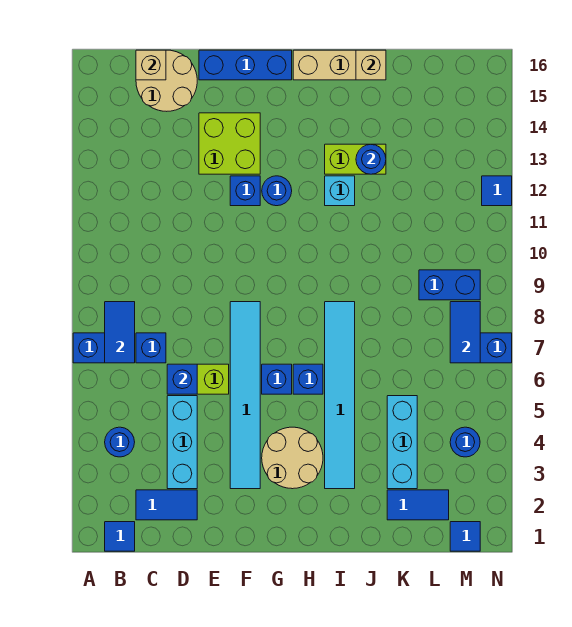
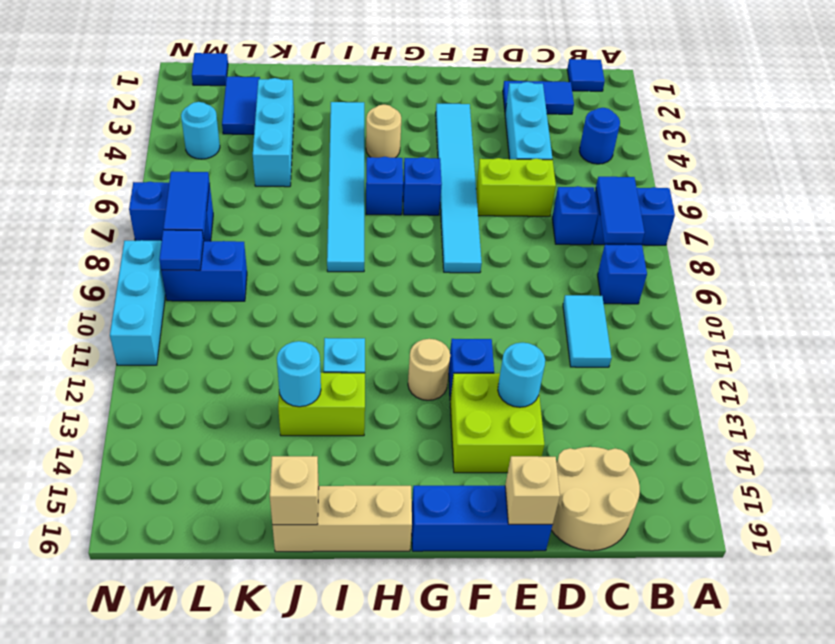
none -> cyan 1x2 tile [563,295,612,367]
tan 1x1 brick [136,50,166,80] -> tan 1x1 brick moved to [505,456,560,524]
blue 1x1 brick [167,364,197,394] -> blue 1x1 brick moved to [598,245,647,304]
none -> cyan 1x1 round brick [498,342,545,407]
tan 2x2 round brick [262,427,323,489] -> tan 1x1 round brick [366,105,401,158]
blue 1x1 round brick [262,176,292,206] -> tan 1x1 round brick [408,339,450,400]
blue 1x1 round brick [356,144,386,174] -> cyan 1x1 round brick [277,341,321,407]
blue 1x2 tile [387,490,449,520] -> blue 1x2 tile turned to [222,77,260,134]
blue 1x1 round brick [450,427,480,457] -> cyan 1x1 round brick [181,102,220,159]
none -> cyan 1x3 brick [110,240,166,365]
blue 1x1 tile [482,176,512,206] -> blue 1x1 tile moved to [159,230,204,270]

